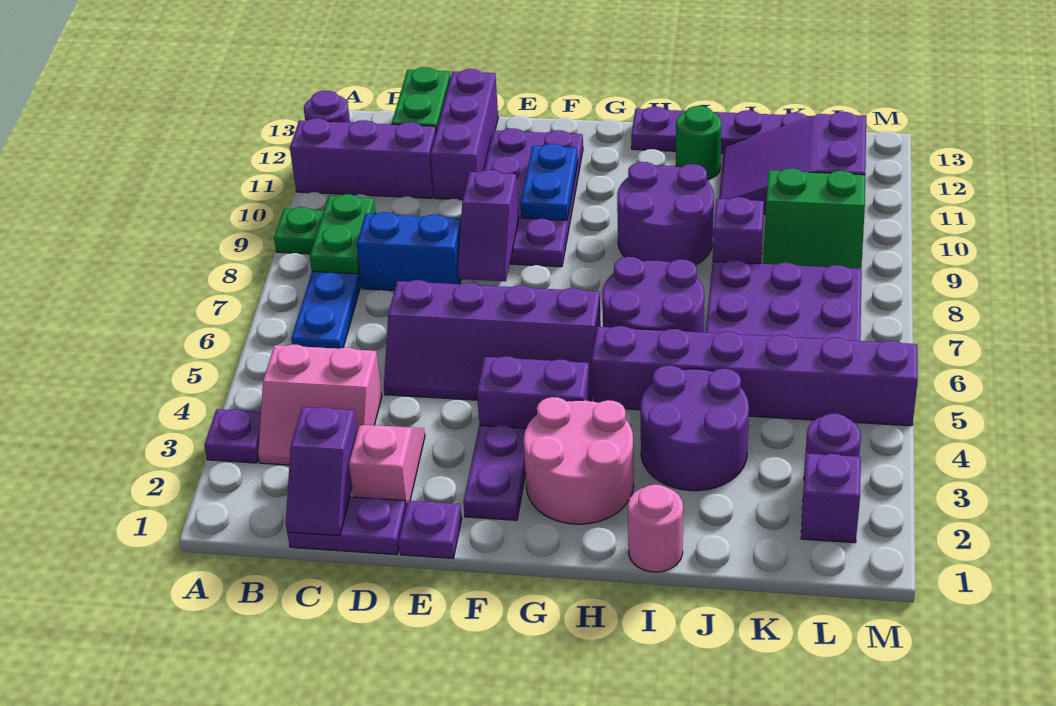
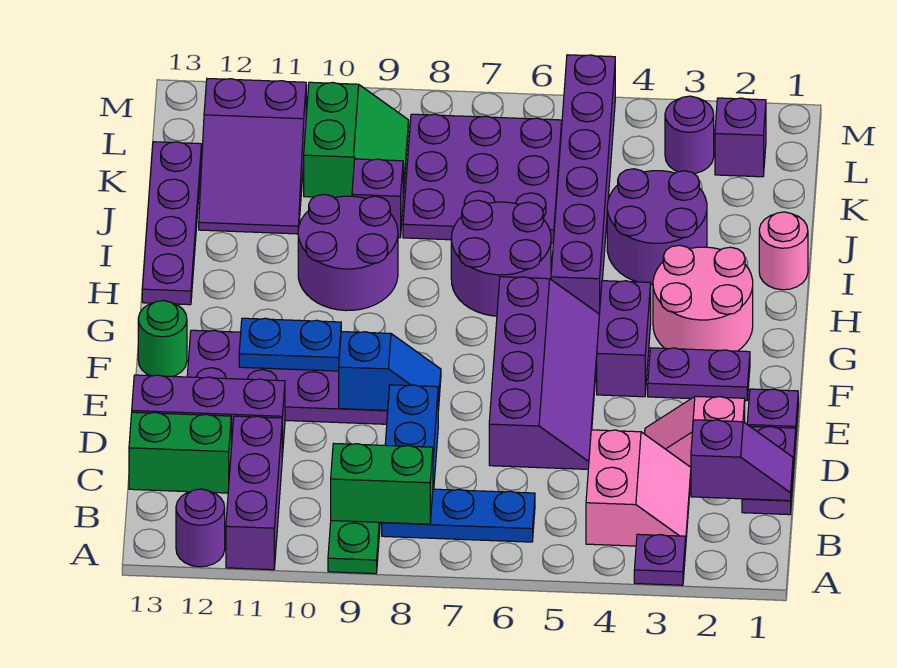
green 1x2 plate [310,194,376,274] -> green 1x2 brick [331,444,433,524]
purple 1x2 slope [458,170,519,282] -> blue 1x2 slope [339,332,441,410]
green 1x1 round brick [676,106,722,180] -> green 1x1 round brick moved to [138,301,187,376]

